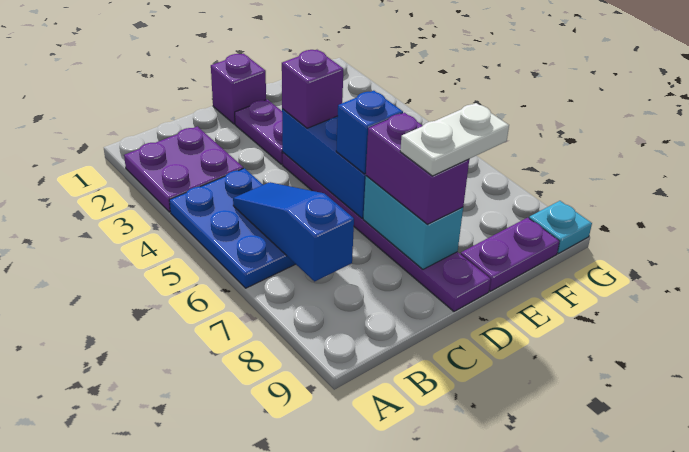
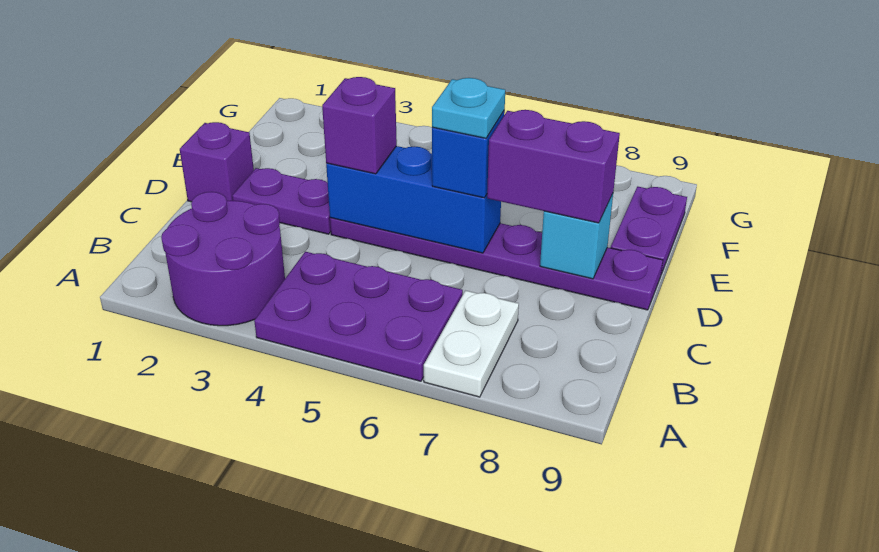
purple 2x2 plate [124,126,243,212] -> purple 2x2 round brick [161,192,285,326]
blue 2x3 plate [169,168,295,288] -> purple 2x3 plate [254,252,463,381]
blue 1x3 slope [233,182,354,281] -> none
cyan 1x2 brick [363,176,463,269] -> cyan 1x1 brick [540,194,613,279]
white 1x2 plate [400,103,509,176] -> white 1x2 plate moved to [424,291,519,397]
cyan 1x1 plate [529,201,592,254] -> cyan 1x1 plate moved to [432,78,505,138]

